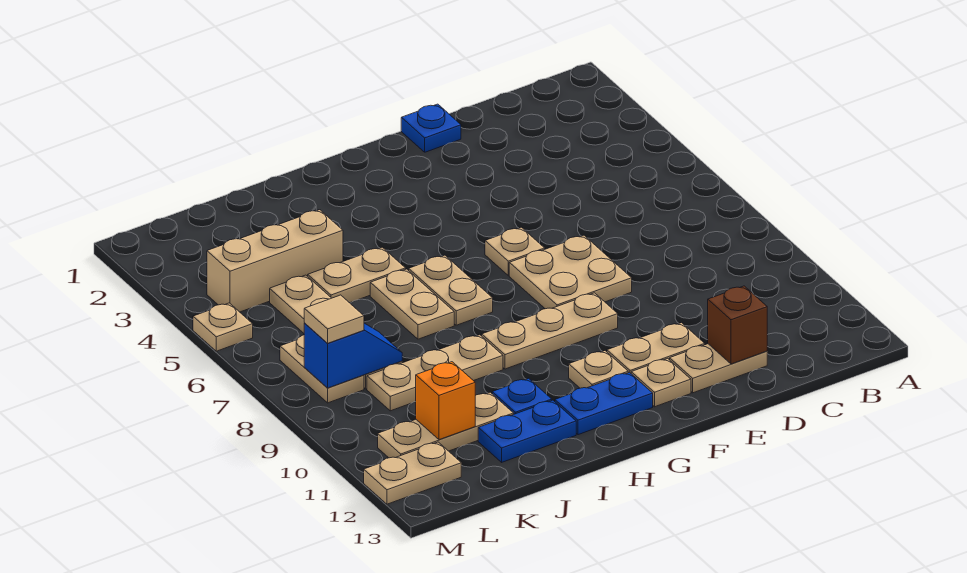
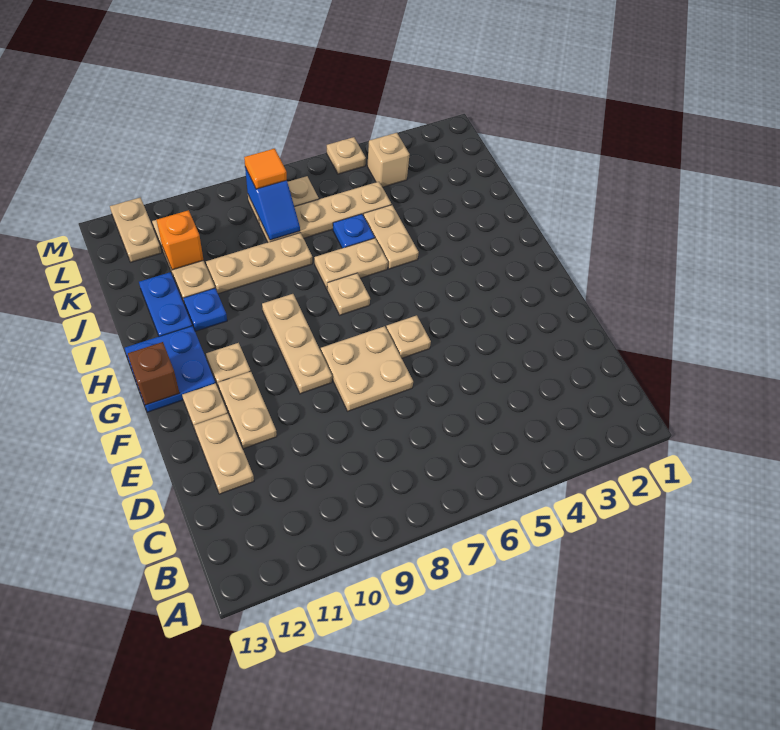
brown 1x1 brick [708,286,767,364] -> brown 1x1 brick moved to [128,342,180,405]
blue 1x1 plate [401,104,461,152] -> blue 1x1 plate moved to [333,214,375,248]
blue 1x2 plate [555,372,653,435] -> blue 2x2 plate [125,326,216,412]
tan 1x2 plate [409,255,493,325] -> tan 1x1 plate [327,273,370,315]
tan 1x3 plate [367,335,503,411] -> tan 1x3 plate turned to [206,233,312,294]
tan 1x3 brick [207,210,343,312] -> tan 1x1 brick [367,133,410,187]
tan 1x1 tile [304,295,364,343] -> orange 1x1 tile [244,148,287,189]

